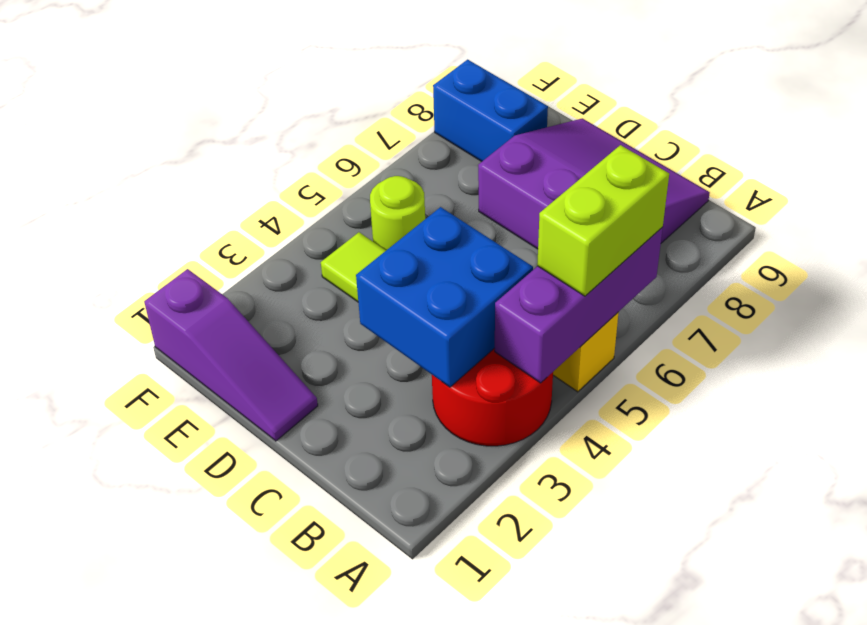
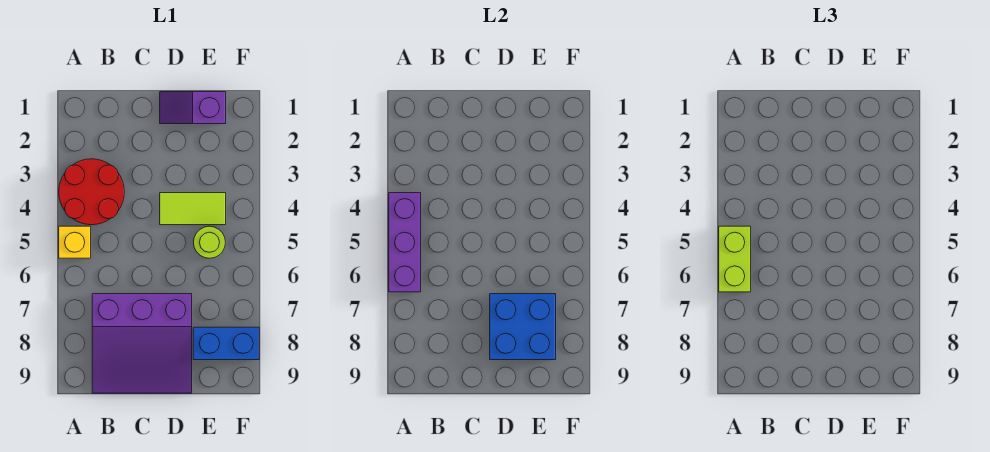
blue 2x2 brick [356,207,533,387] -> blue 2x2 brick moved to [490,294,556,360]
purple 1x3 slope [144,269,318,441] -> purple 1x2 slope [160,92,226,124]

